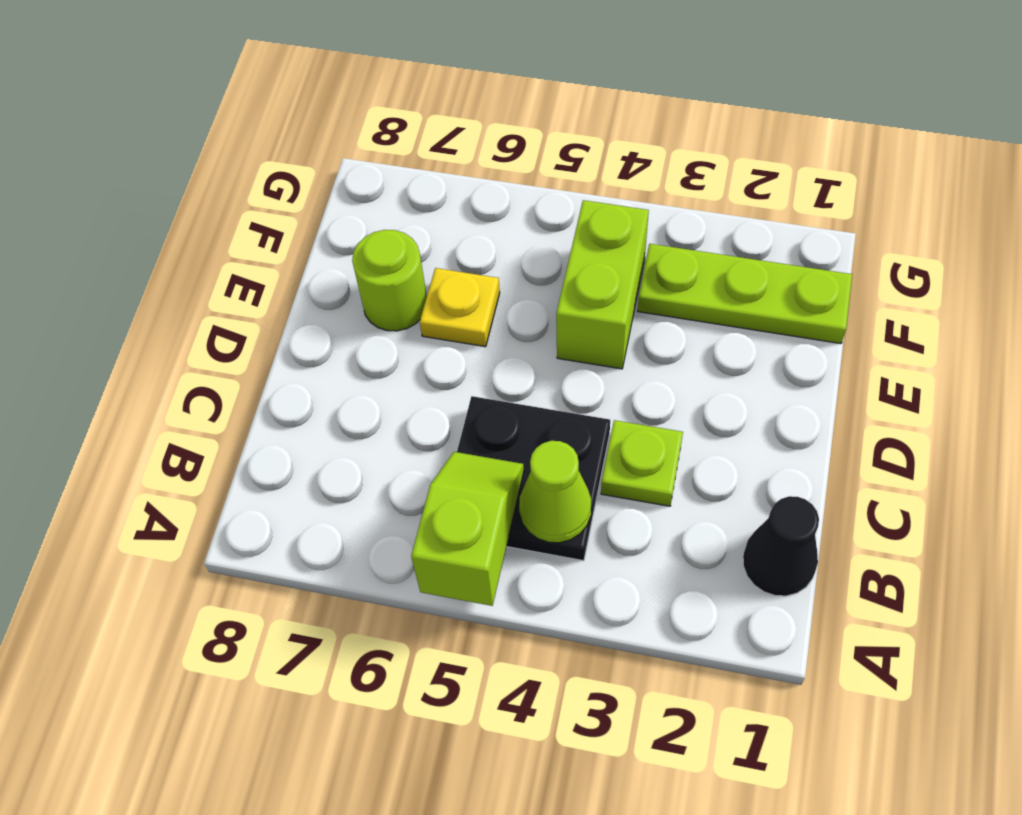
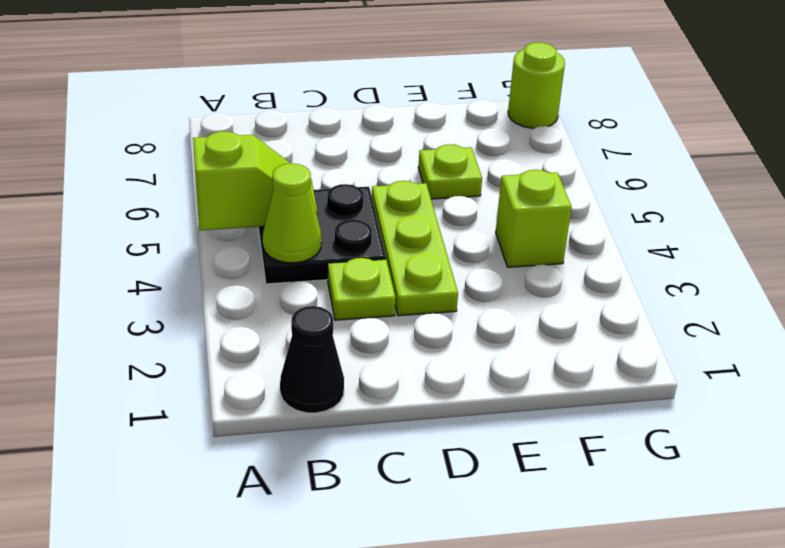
lime 1x2 brick [556,200,649,369] -> lime 1x1 brick [496,170,572,267]
yellow 1x1 plate [420,268,500,347] -> lime 1x1 plate [418,145,482,199]
lime 1x1 round brick [352,230,427,331] -> lime 1x1 round brick moved to [508,42,565,128]
lime 1x3 plate [637,244,852,344] -> lime 1x3 plate moved to [372,181,458,316]

